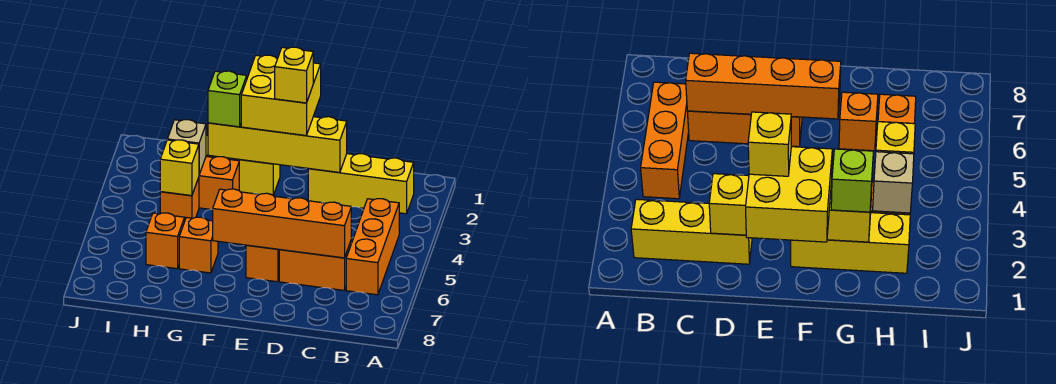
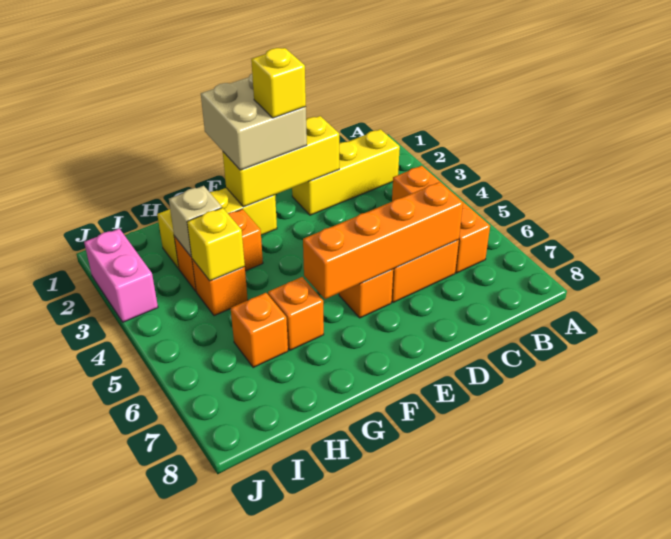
yellow 1x4 brick [208,117,347,173] -> yellow 1x3 brick [223,116,339,207]
yellow 2x2 brick [241,55,321,136] -> tan 2x2 brick [201,74,307,170]
lime 1x1 brick [208,71,247,127] -> none
none -> pink 1x2 brick [84,229,158,322]

